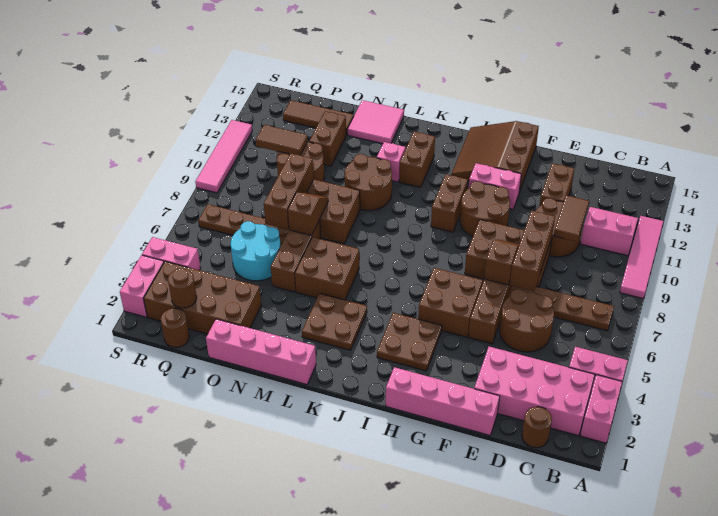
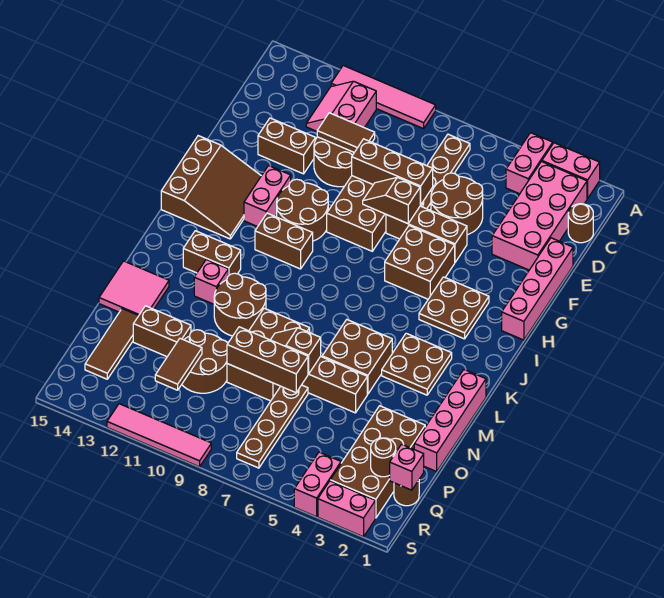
brown 3x3 slope [452,121,539,192] -> brown 3x3 slope turned to [161,136,261,239]
cyan 2x2 round brick [231,221,281,281] -> none
none -> pink 1x1 brick [390,444,424,490]

